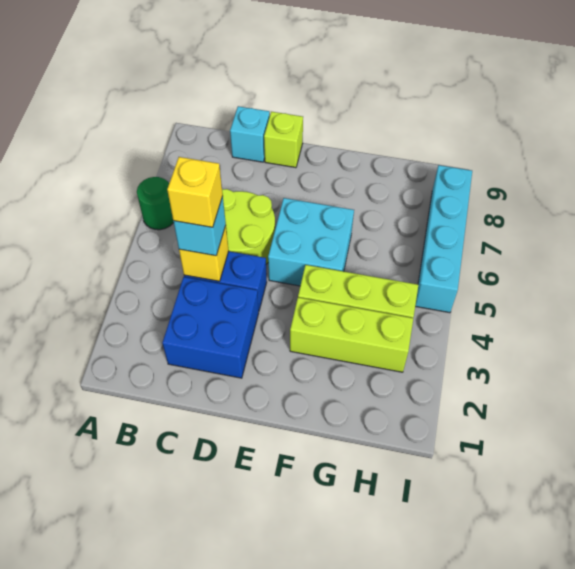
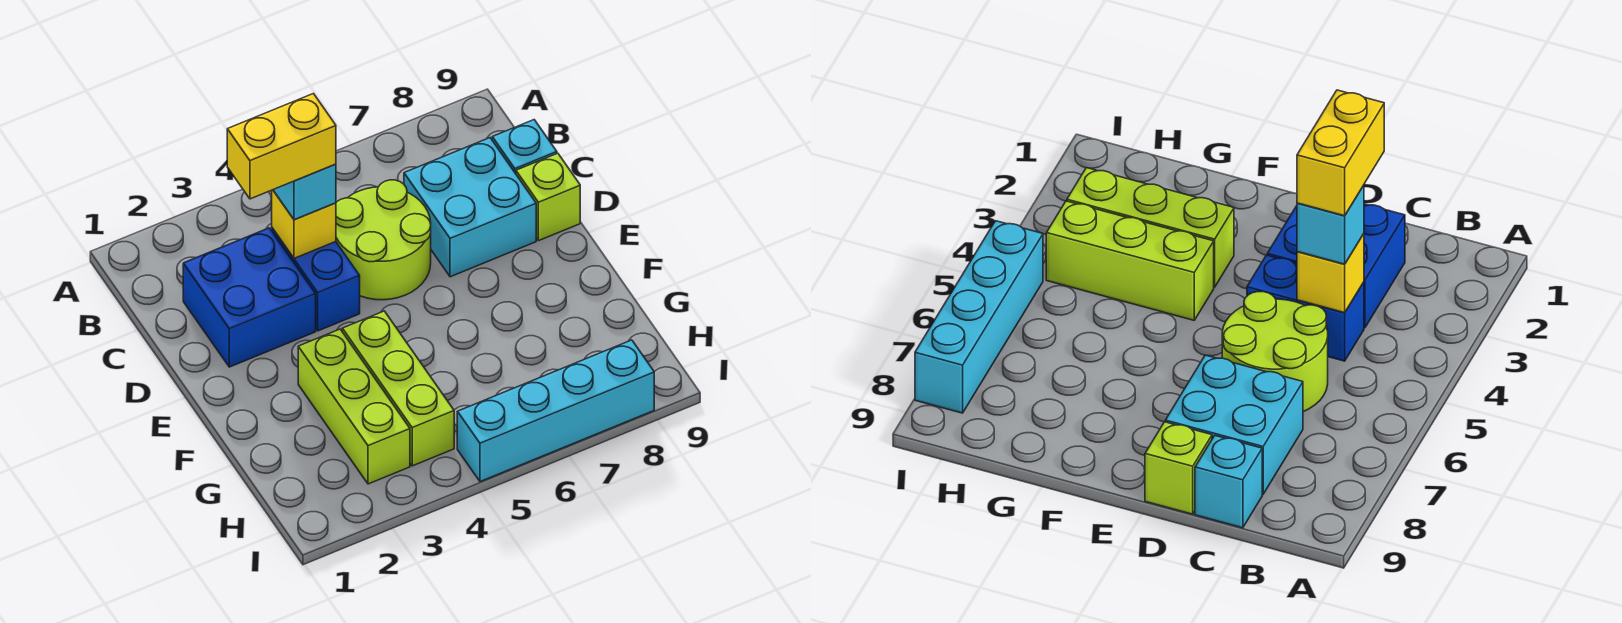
green 1x1 round brick [137,177,174,230] -> none
yellow 1x1 brick [167,157,223,227] -> yellow 1x2 brick [227,94,336,199]
cyan 2x2 brick [268,198,354,286] -> cyan 2x2 brick moved to [404,138,536,277]

